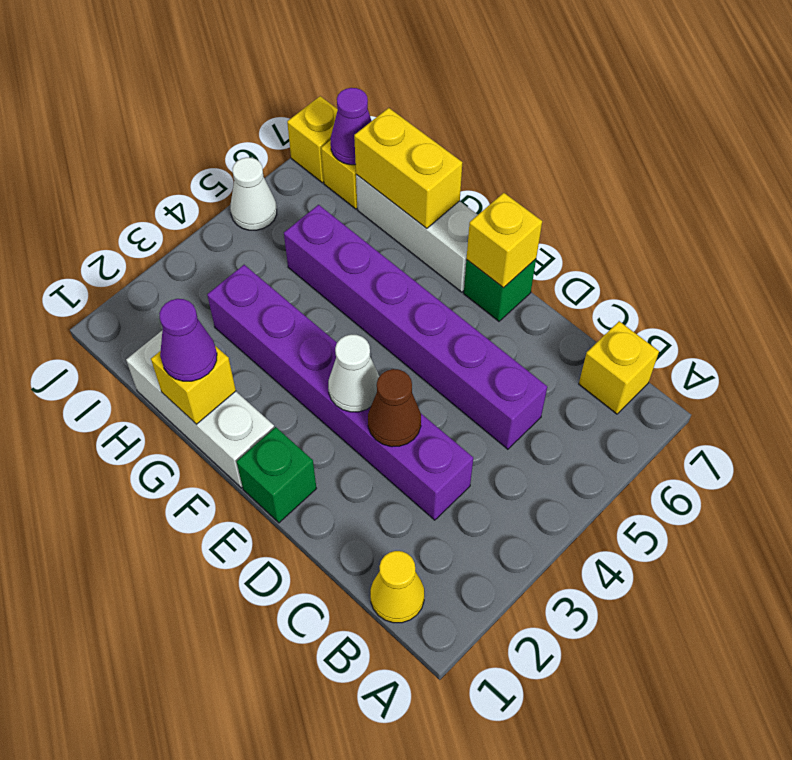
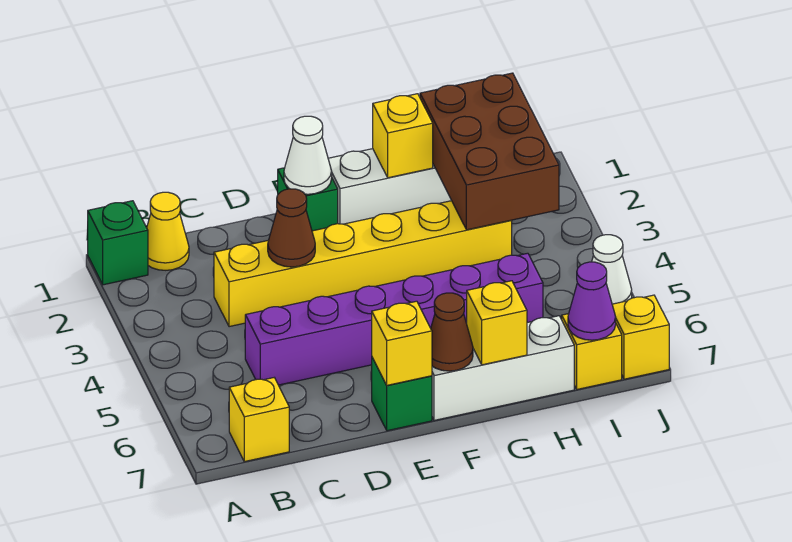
none -> green 1x1 brick [88,201,148,285]
purple 1x6 brick [207,265,473,520] -> yellow 1x6 brick [214,201,512,327]
white 1x1 cone [328,334,379,412] -> white 1x1 cone moved to [284,116,332,194]
none -> brown 1x1 cone [431,293,473,371]
purple 1x1 cone [159,299,217,381] -> none
yellow 1x2 brick [354,108,462,228] -> yellow 1x1 brick [467,281,527,365]
none -> brown 2x3 brick [420,73,559,230]

